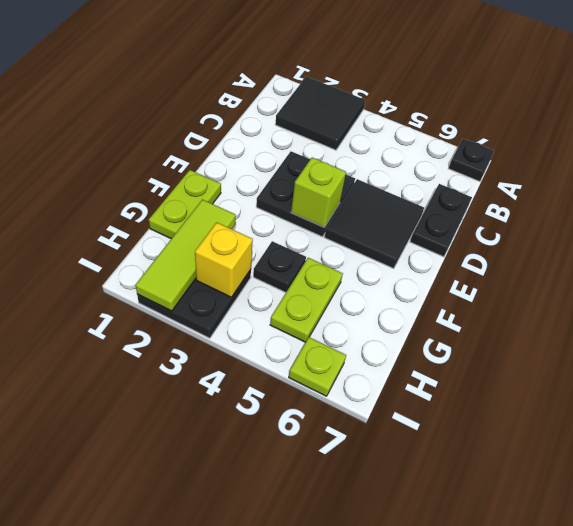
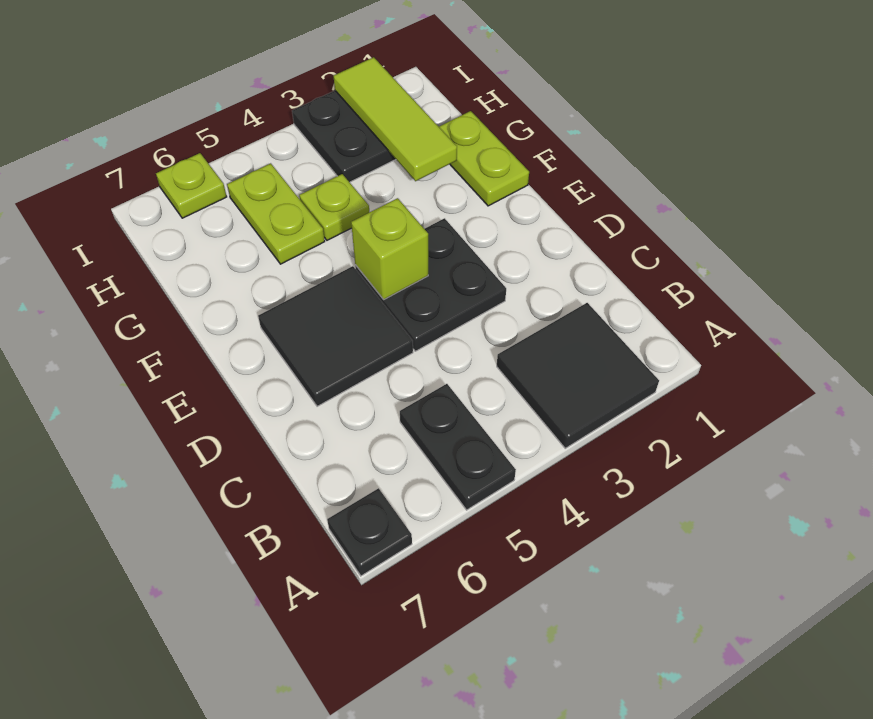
black 1x2 plate [410,184,472,257] -> black 1x2 plate moved to [400,384,516,510]
black 1x1 plate [253,241,306,292] -> lime 1x1 plate [299,174,369,240]
yellow 1x1 brick [195,222,253,297] -> none

